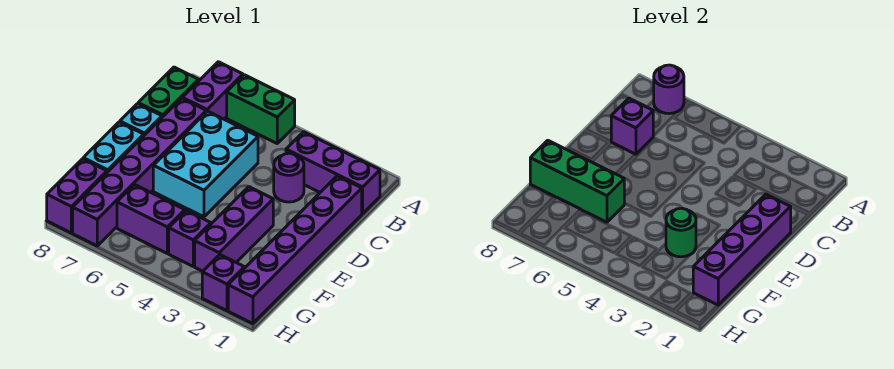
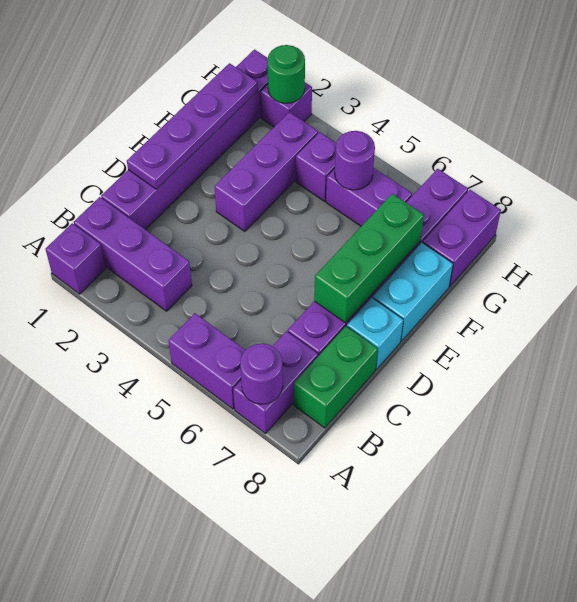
green 1x2 brick [227,75,295,143] -> purple 1x2 brick [169,313,245,409]
purple 1x1 round brick [274,153,304,202] -> purple 1x1 round brick moved to [335,131,375,190]
cyan 2x3 brick [153,111,258,217] -> none
purple 1x1 brick [611,98,654,154] -> purple 1x1 brick moved to [46,223,106,294]
purple 1x4 brick [693,194,791,305] -> purple 1x4 plate [127,63,258,189]
green 1x1 round brick [666,208,696,257] -> green 1x1 round brick moved to [267,45,305,103]
green 1x3 brick [530,140,624,222] -> green 1x3 brick turned to [314,194,424,323]

